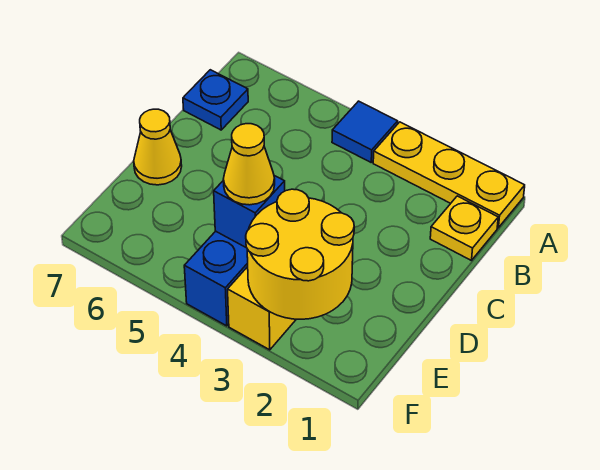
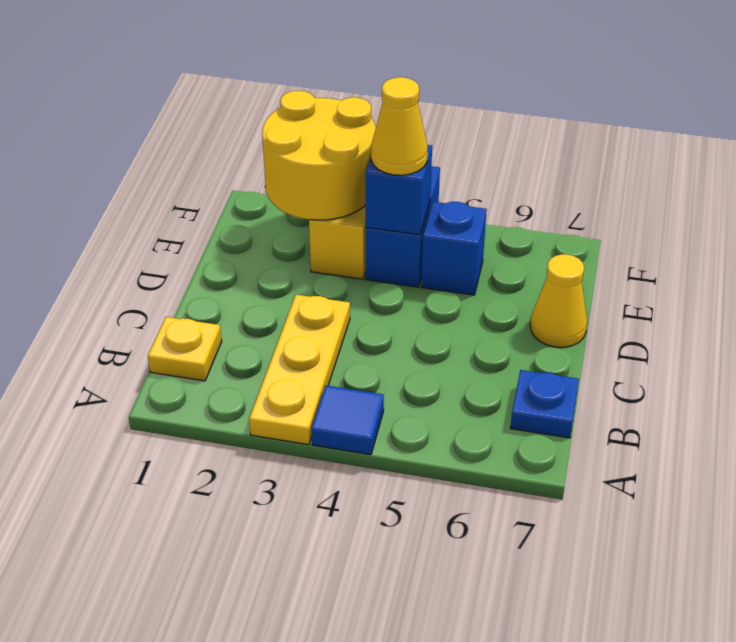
yellow 1x3 plate [373,122,525,228] -> yellow 1x3 plate turned to [249,295,350,445]
none -> blue 1x1 brick [421,202,487,295]

